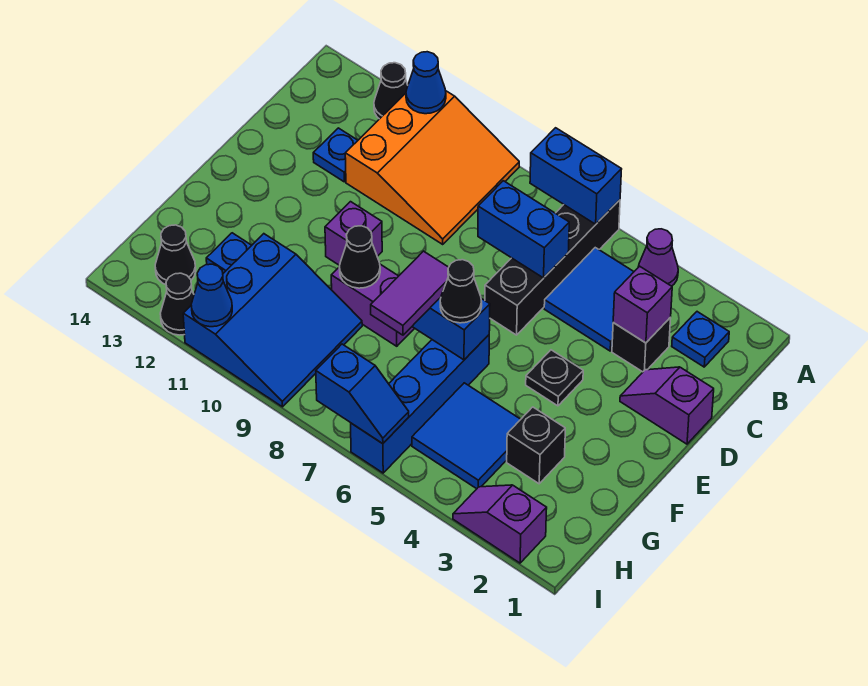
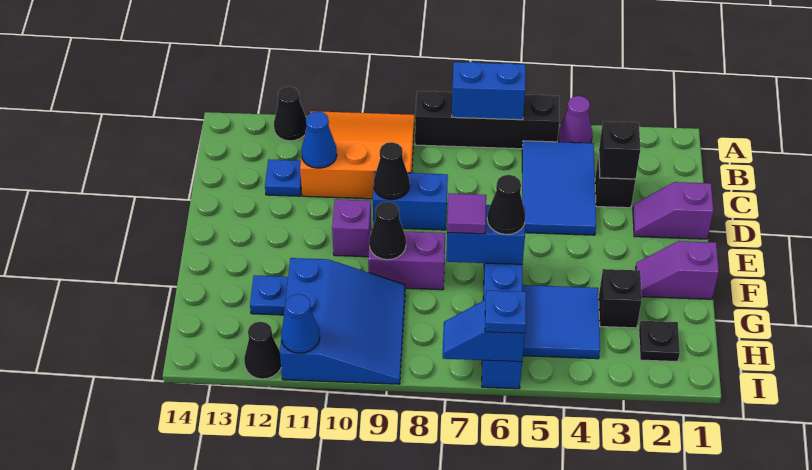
black 1x4 brick [485,200,620,335] -> black 1x4 brick turned to [415,91,559,149]
orange 3x3 slope [345,90,519,244] -> orange 3x3 slope turned to [300,111,415,199]
blue 1x1 cone [406,52,446,114] -> blue 1x1 cone moved to [301,111,337,168]
blue 1x1 plate [672,312,729,367] -> blue 1x1 plate moved to [485,290,526,333]
blue 2x2 tile [544,248,634,351] -> blue 2x3 tile [522,141,596,235]
purple 1x1 brick [613,266,672,343] -> black 1x1 brick [599,121,640,179]
blue 1x2 brick [478,181,569,278] -> blue 1x2 brick moved to [373,172,448,230]
black 1x1 plate [526,350,583,406] -> black 1x1 plate moved to [639,321,680,362]
purple 1x2 tile [371,251,449,335] -> purple 1x1 tile [447,193,486,234]
black 1x1 cone [155,225,196,285] -> black 1x1 cone moved to [374,142,410,200]
purple 1x2 slope [453,485,547,563] -> purple 1x2 slope moved to [636,241,719,299]
blue 1x2 slope [316,344,409,444] -> blue 1x2 slope turned to [443,300,525,362]

